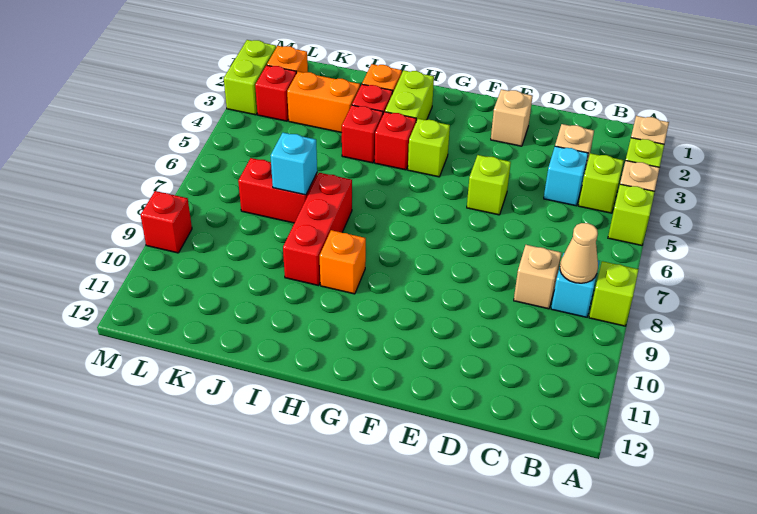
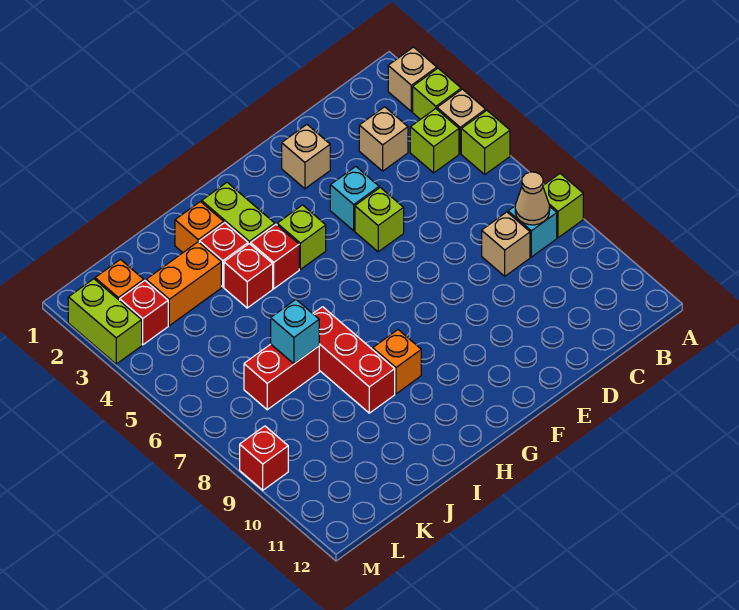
cyan 1x1 brick [544,146,588,206] -> cyan 1x1 brick moved to [330,167,379,231]

